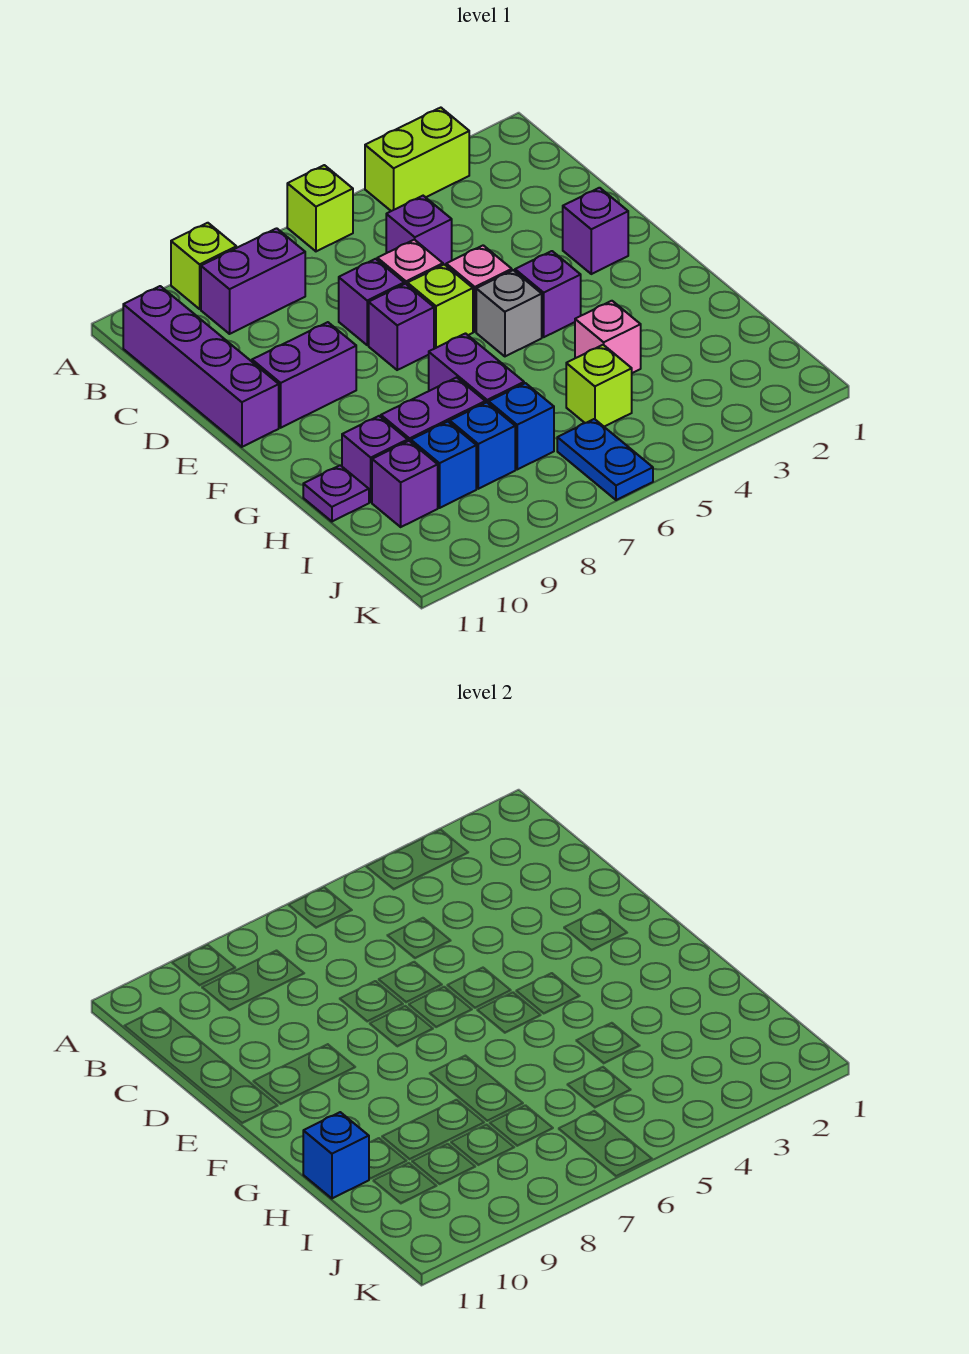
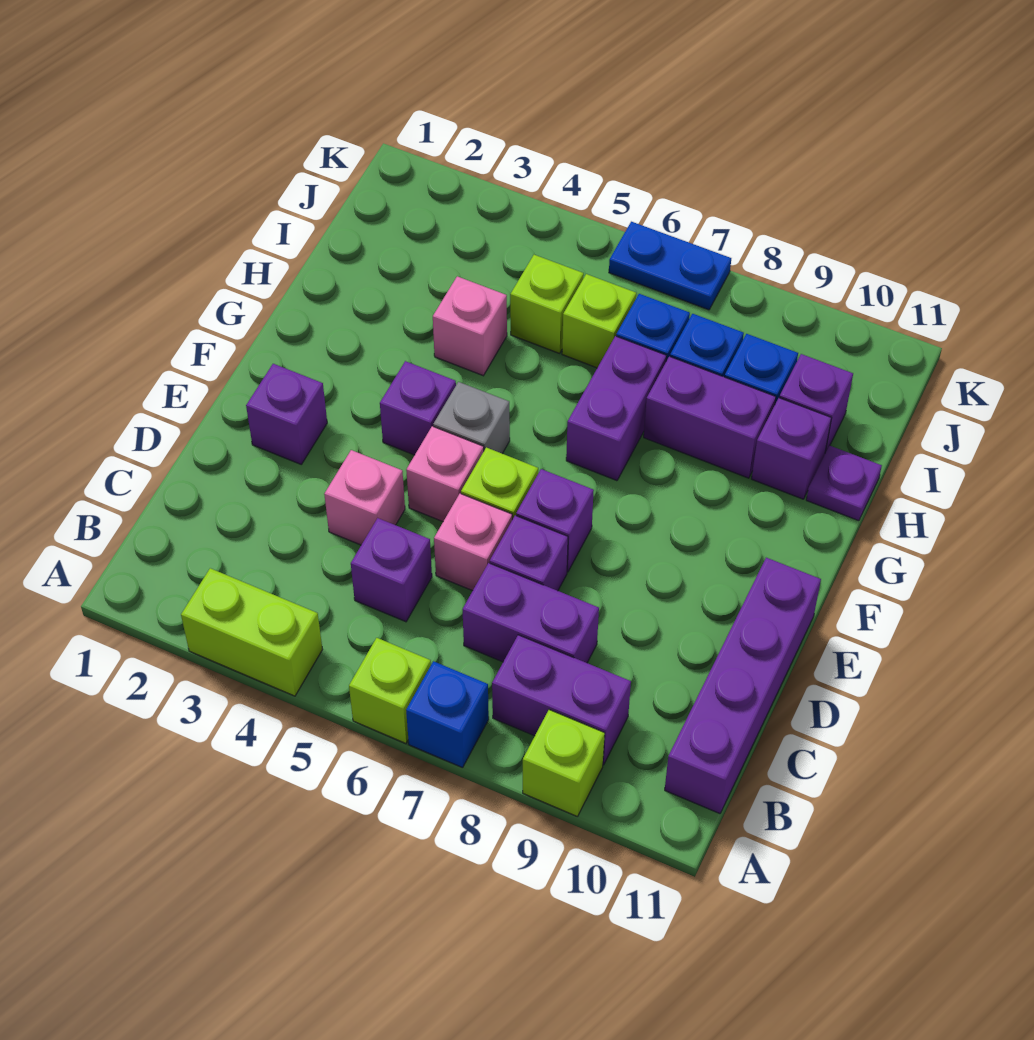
none -> pink 1x1 brick [324,450,405,545]
purple 1x2 brick [252,322,356,428] -> purple 1x2 brick moved to [463,563,599,663]
blue 1x1 brick [303,1112,369,1198] -> blue 1x1 brick moved to [406,661,489,768]
none -> lime 1x1 brick [562,274,636,368]
blue 1x2 plate [557,419,653,500] -> blue 1x2 plate turned to [609,222,731,310]

